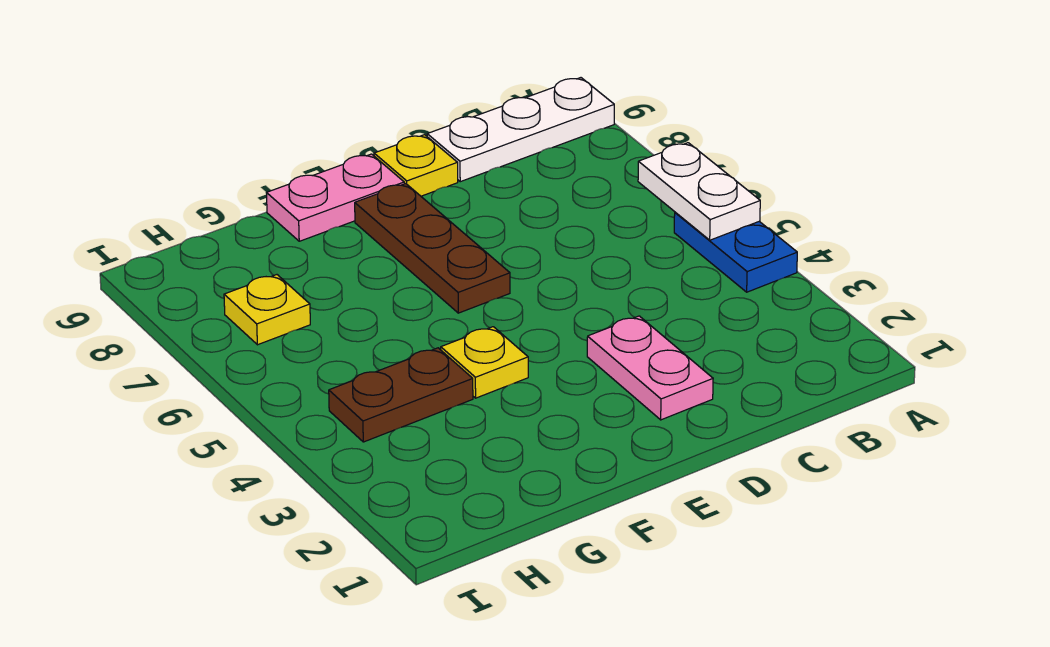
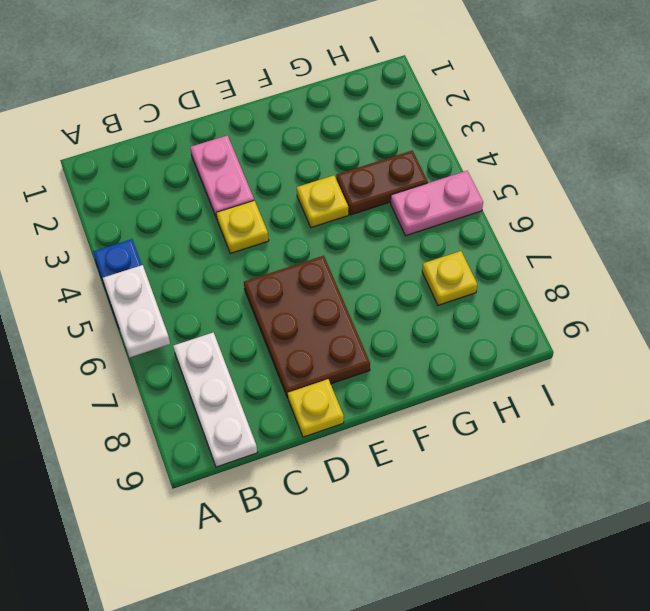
white 1x3 plate [427,78,614,182] -> white 1x3 plate turned to [173,332,257,467]
none -> yellow 1x1 plate [216,200,269,253]
brown 1x3 plate [355,184,510,313] -> brown 2x3 plate [244,256,370,398]
pink 1x2 plate [267,154,404,241] -> pink 1x2 plate moved to [391,171,483,236]

